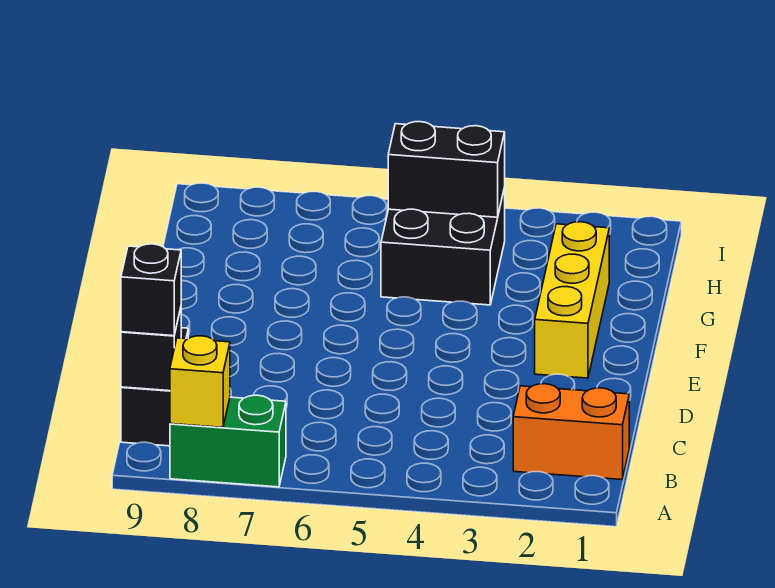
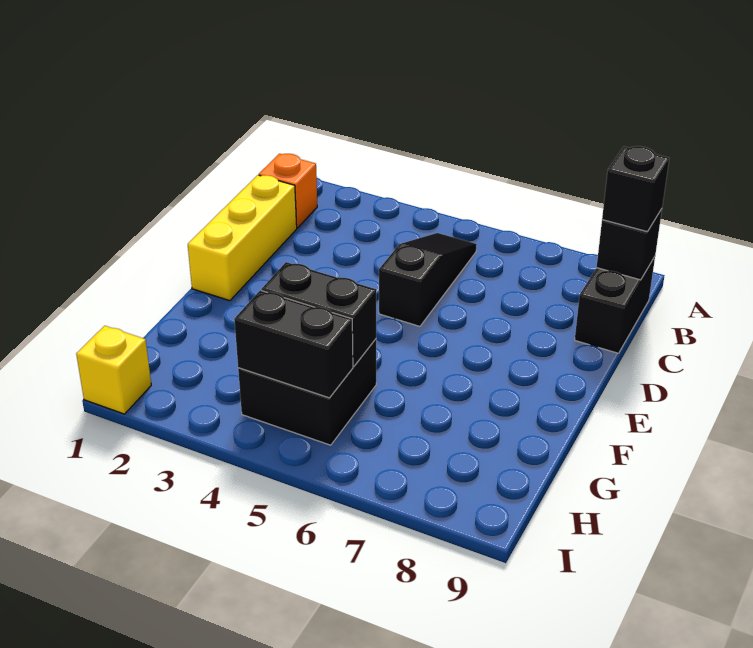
green 1x2 brick [170,395,286,487] -> none
yellow 1x1 brick [170,336,230,427] -> yellow 1x1 brick moved to [76,326,151,414]
orange 1x2 brick [513,384,629,480] -> orange 1x1 brick [259,154,317,228]
none -> black 1x3 slope [379,233,477,326]
yellow 1x3 brick [535,222,609,378] -> yellow 1x3 brick moved to [188,175,297,301]
none -> black 1x2 brick [261,262,376,366]

